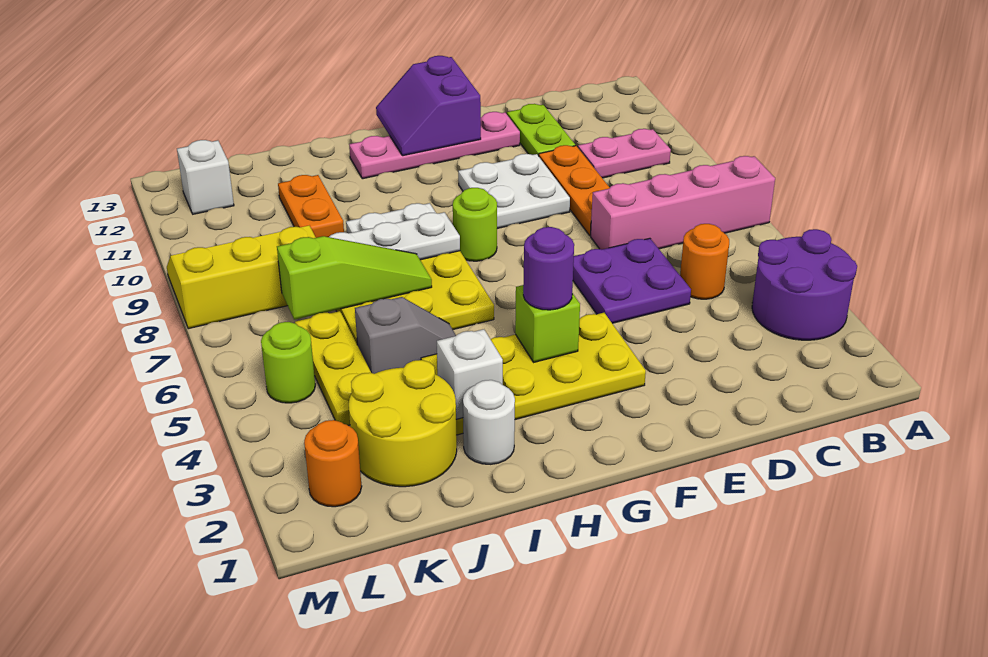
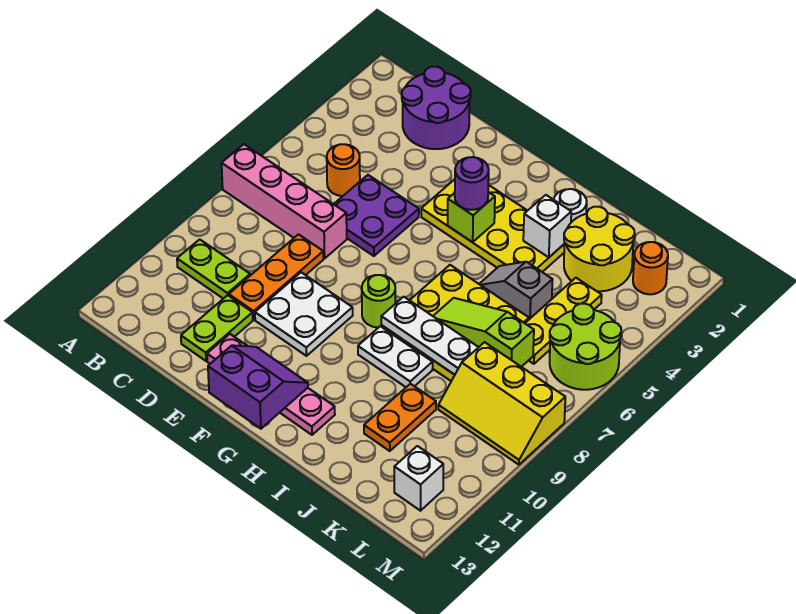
purple 2x2 round brick [752,229,857,340] -> purple 2x2 round brick moved to [402,67,471,149]
pink 1x2 plate [578,129,671,178] -> lime 1x2 plate [177,239,250,299]
purple 2x2 slope [376,56,481,156] -> purple 2x2 slope turned to [208,345,308,429]
lime 1x1 round brick [261,322,315,403] -> lime 2x2 round brick [550,304,621,390]

